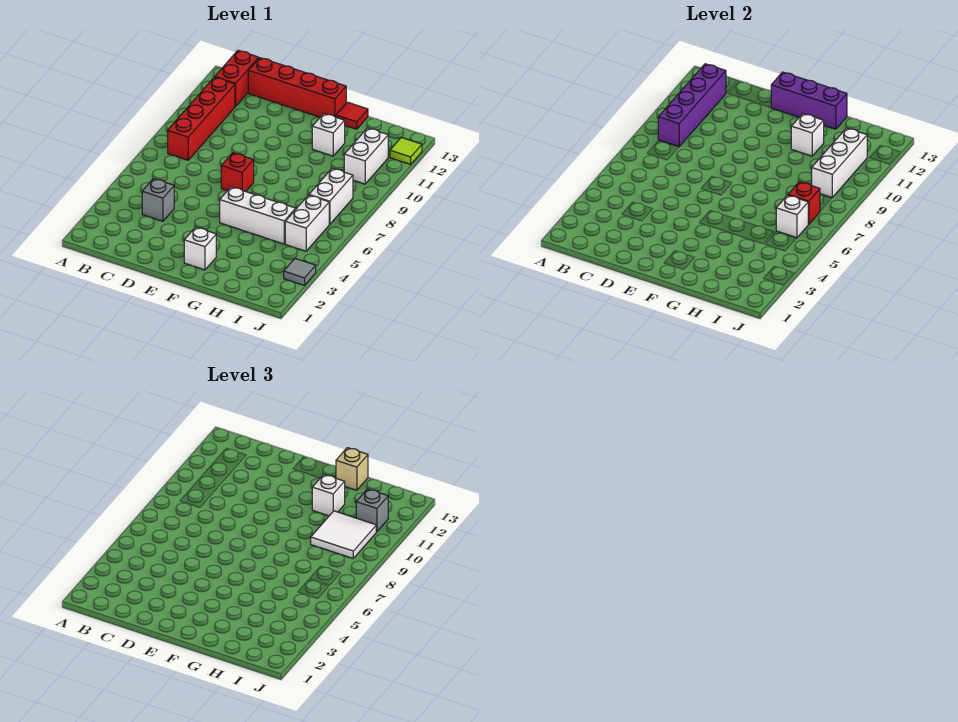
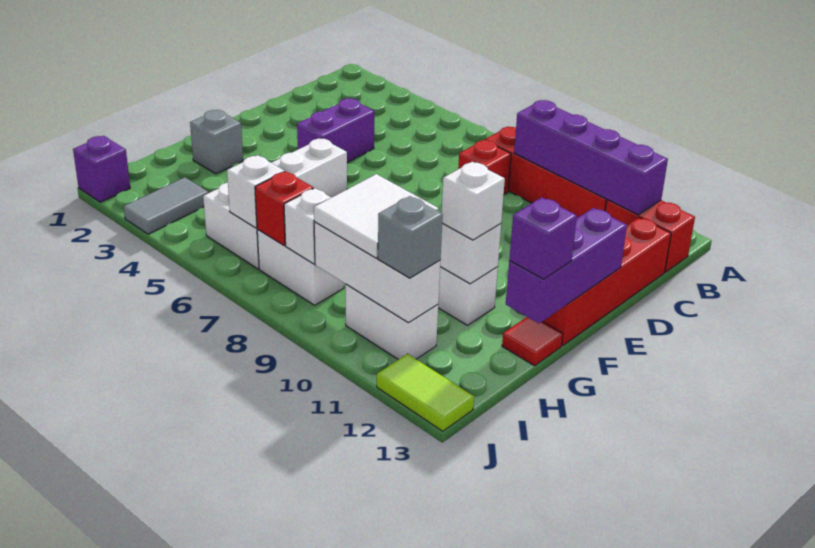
grey 1x1 brick [142,179,174,221] -> grey 1x1 brick moved to [190,110,243,174]
none -> purple 1x2 brick [297,98,374,162]
red 1x1 brick [221,153,254,192] -> red 1x1 brick moved to [458,140,511,194]
white 1x1 brick [184,227,216,270] -> white 1x1 brick moved to [284,188,331,264]
tan 1x1 brick [336,448,368,490] -> purple 1x1 brick [509,198,577,279]
none -> purple 1x1 brick [73,136,130,202]
grey 1x1 tile [284,259,316,286] -> grey 1x2 tile [124,177,208,234]
lime 1x1 tile [390,137,422,164] -> lime 1x2 tile [377,354,474,431]

